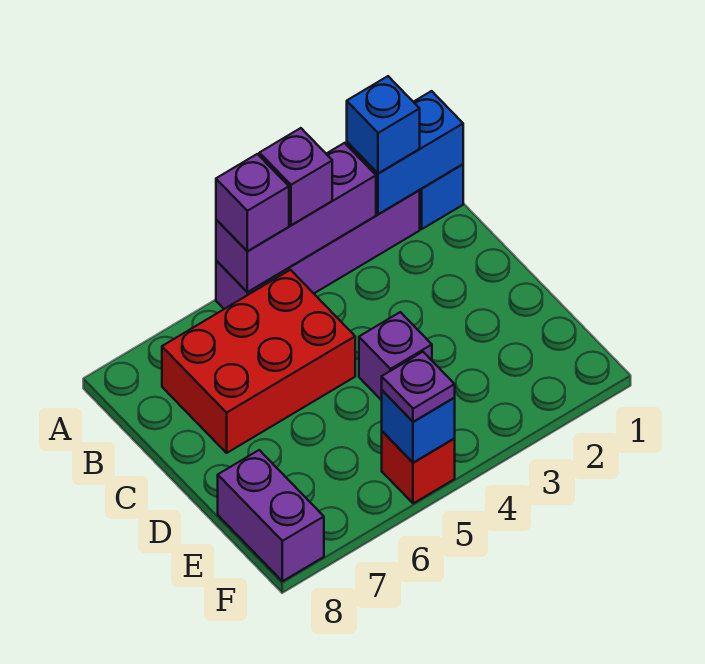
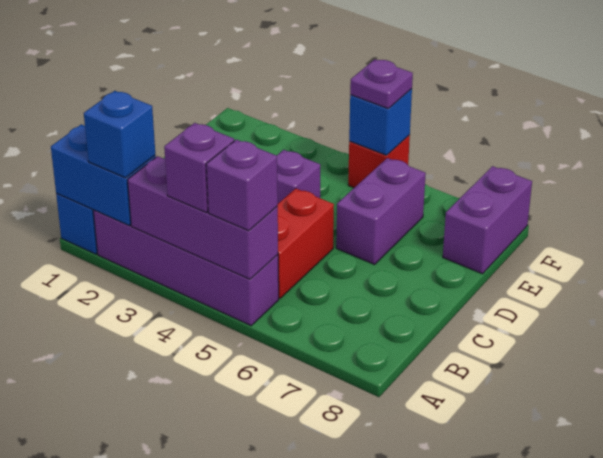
red 2x3 brick [162,270,355,453] -> red 1x2 brick [277,188,334,299]
none -> purple 1x2 brick [336,158,426,265]

